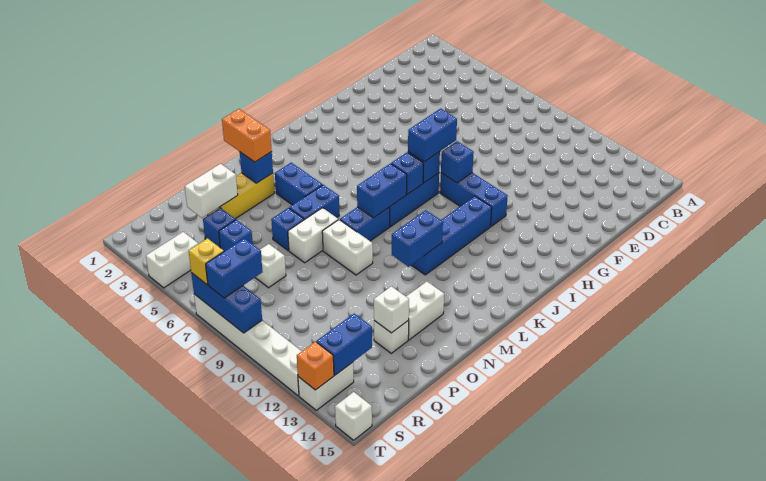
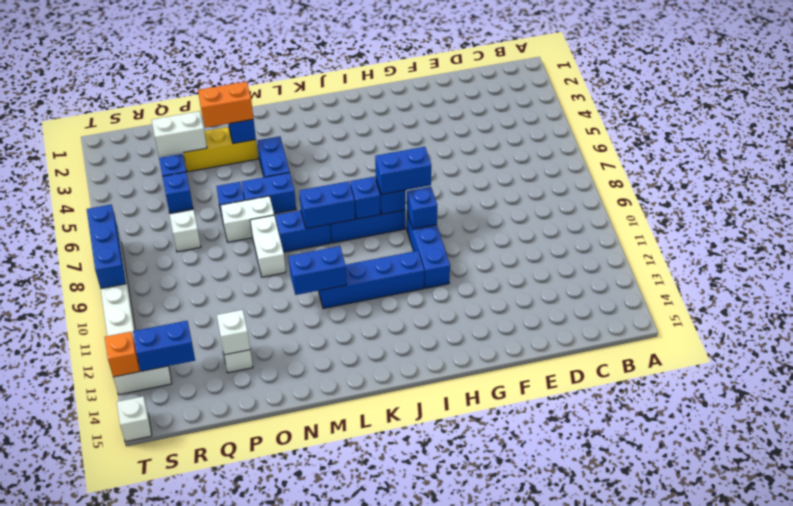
orange 1x2 brick [222,109,272,162] -> orange 1x2 brick turned to [198,82,253,128]
white 1x2 brick [406,281,444,340] -> none
white 1x2 brick [146,232,198,288] -> none
blue 1x2 brick [206,238,262,298] -> none
yellow 1x1 brick [189,238,224,285] -> none

